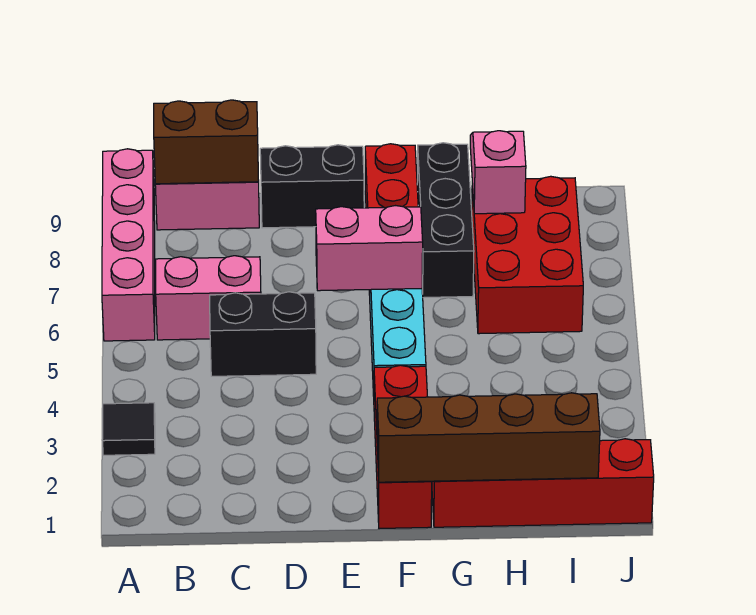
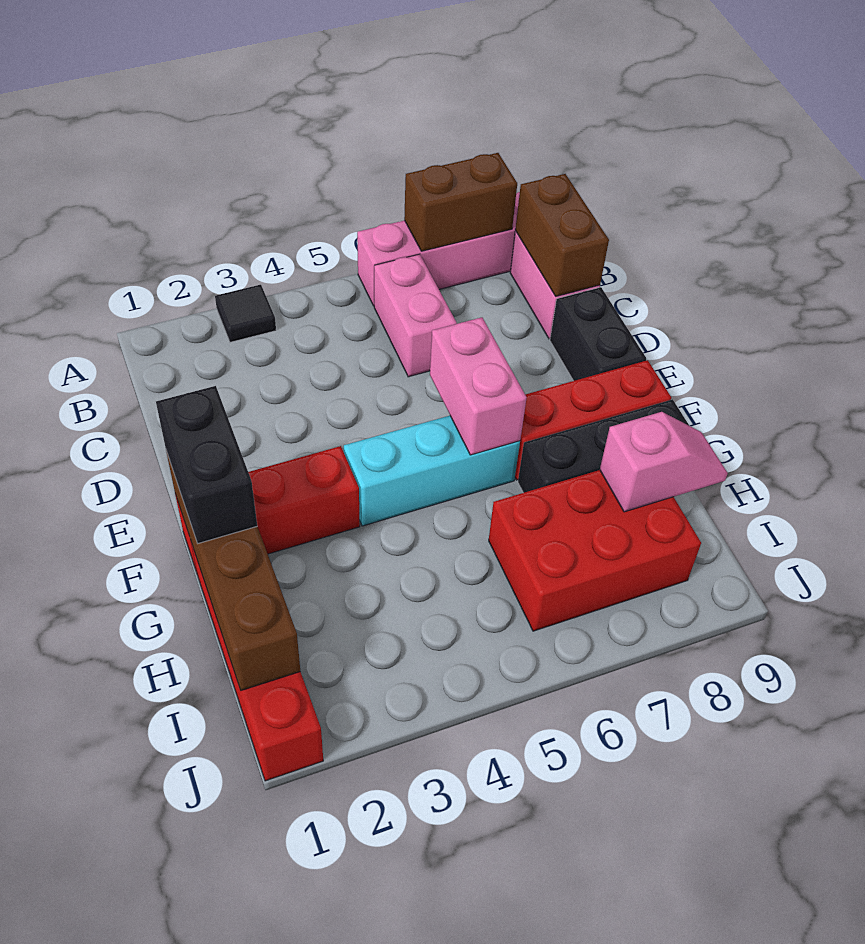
none -> brown 1x2 brick [404,153,517,251]
black 1x2 brick [210,292,316,376] -> black 1x2 brick moved to [156,386,257,544]

